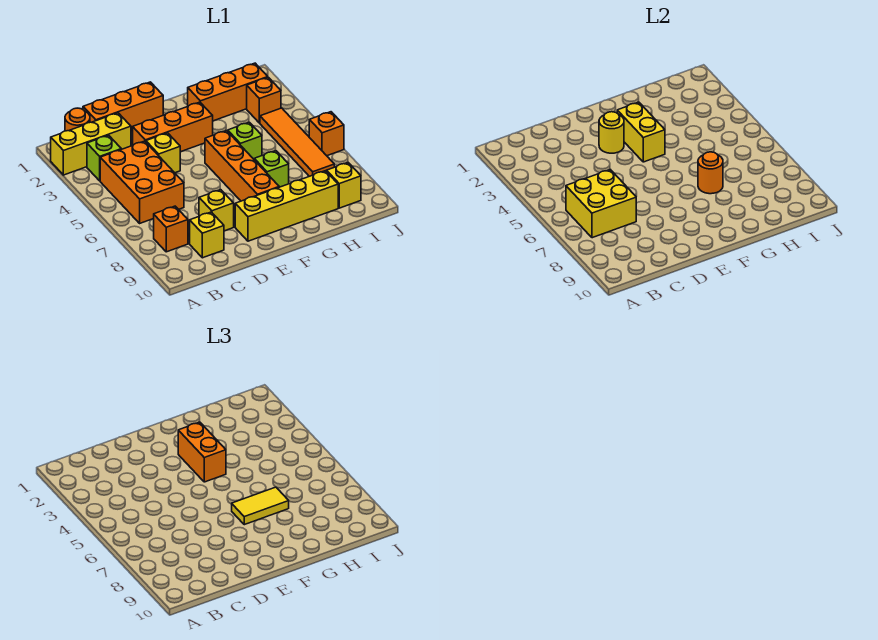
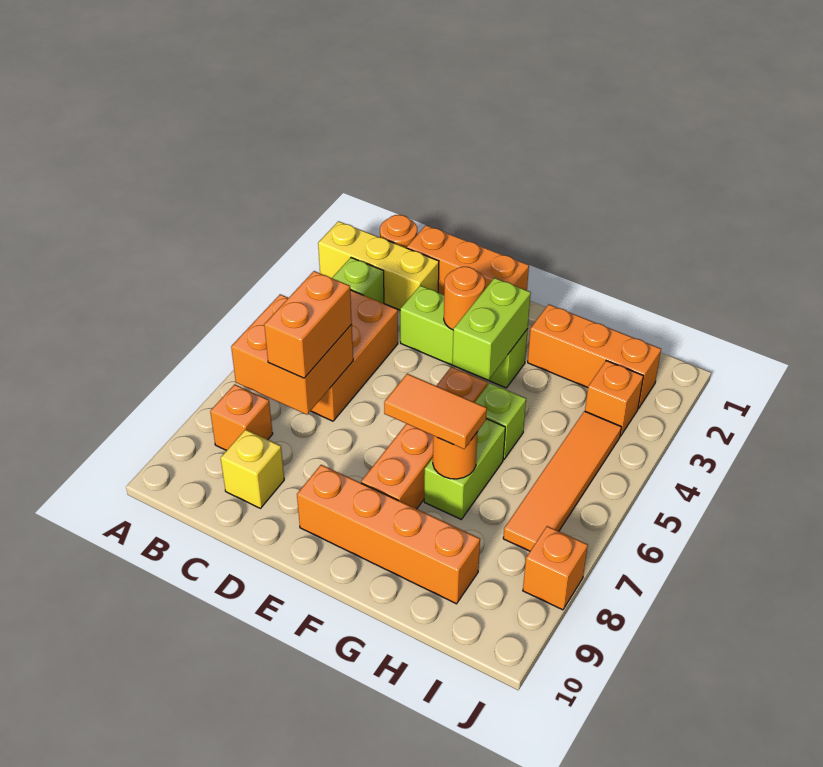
yellow 2x2 brick [566,170,636,238] -> orange 2x2 brick [231,294,353,415]
orange 1x3 brick [133,102,213,152] -> lime 1x3 brick [400,285,528,388]
yellow 1x1 brick [146,133,180,173] -> none
yellow 1x1 brick [199,190,234,231] -> none
yellow 1x1 round brick [599,112,624,153] -> orange 1x1 round brick [444,267,485,330]
yellow 1x4 brick [235,171,338,241] -> orange 1x4 brick [297,465,480,604]
yellow 1x2 brick [617,102,665,162] -> lime 1x2 brick [452,278,531,380]
orange 1x2 brick [178,422,226,482] -> orange 1x2 brick moved to [264,271,352,378]
yellow 1x2 tile [232,487,289,525] -> orange 1x2 tile [384,374,487,449]
lime 1x1 brick [254,151,289,187] -> lime 1x2 brick [424,419,505,519]
yellow 1x1 brick [327,163,361,208] -> none
orange 1x1 brick [309,112,344,156] -> orange 1x1 brick moved to [523,526,588,610]

